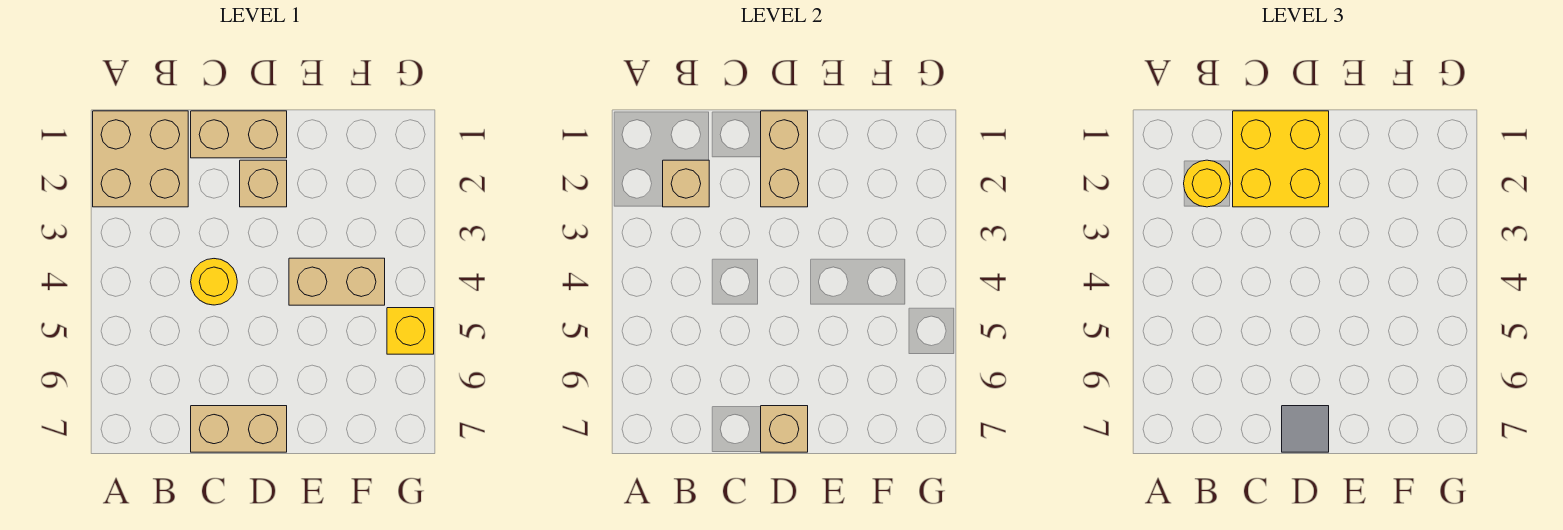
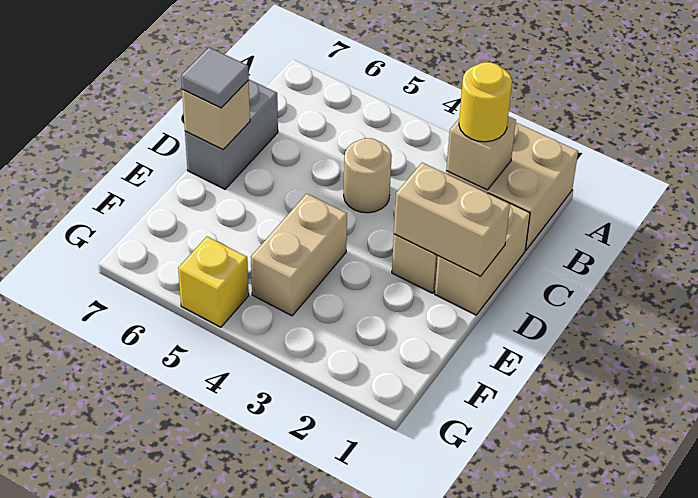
yellow 2x2 brick [1233,111,1329,207] -> none
yellow 1x1 round brick [191,259,237,305] -> tan 1x1 round brick [344,138,392,213]
tan 1x2 brick [191,406,287,452] -> grey 1x2 brick [185,80,278,189]

